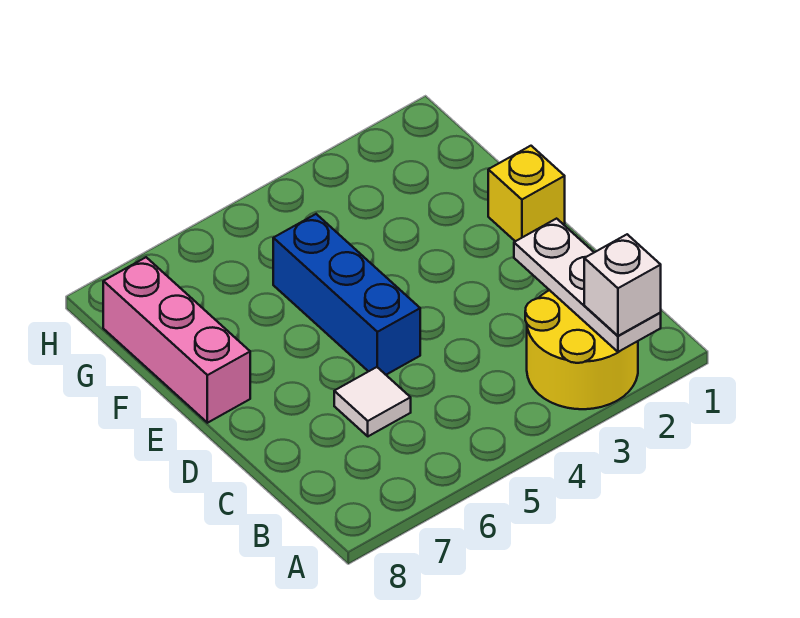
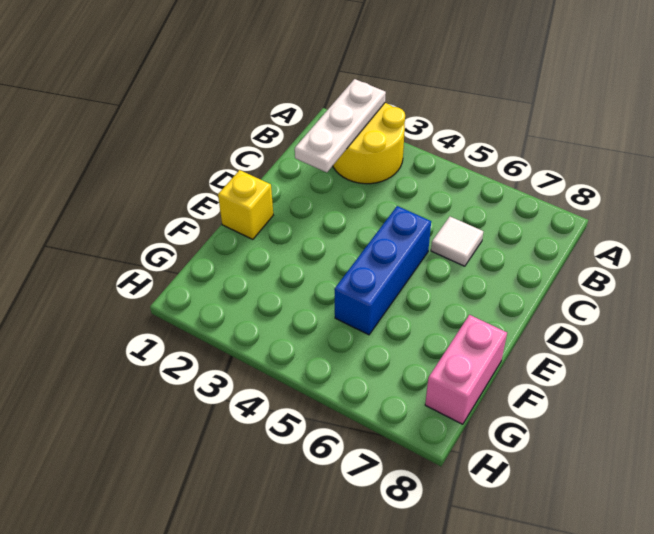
white 1x1 brick [584,234,661,336] -> none
pink 1x3 brick [103,257,250,423] -> pink 1x2 brick [425,315,507,424]

